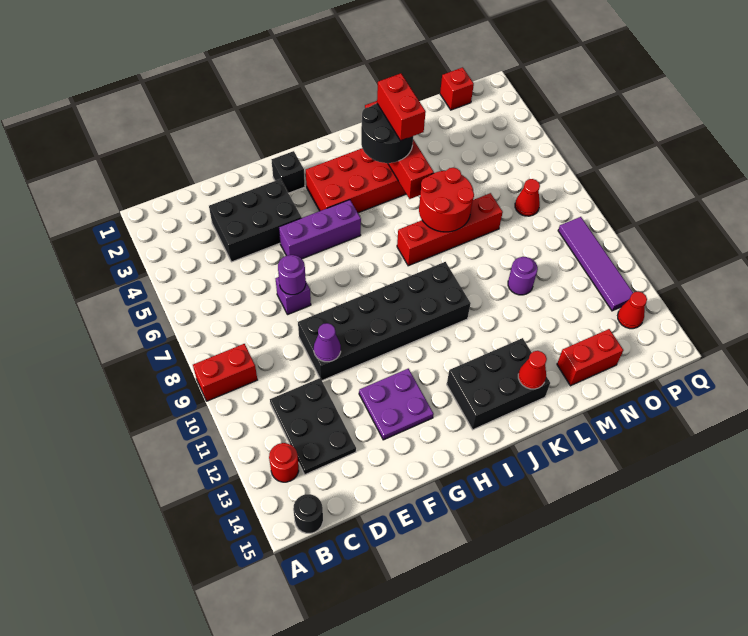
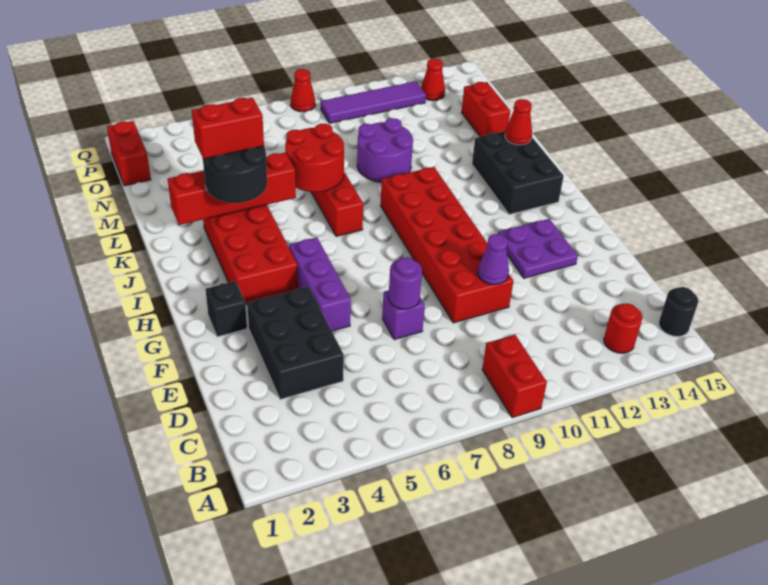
black 2x3 plate [270,378,356,474] -> none
black 2x6 brick [298,262,471,380] -> red 2x6 brick [380,167,513,323]
purple 1x1 round brick [508,257,538,295] -> purple 2x2 round brick [357,118,413,182]
red 1x1 brick [440,67,474,110] -> red 1x2 brick [107,121,151,186]
red 1x1 cone [515,179,540,216] -> red 1x1 cone moved to [290,69,315,112]

